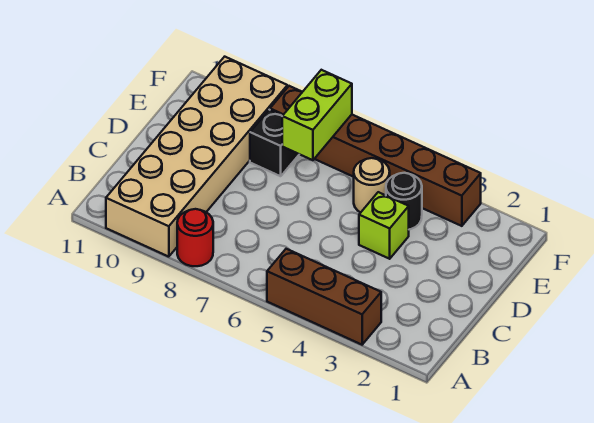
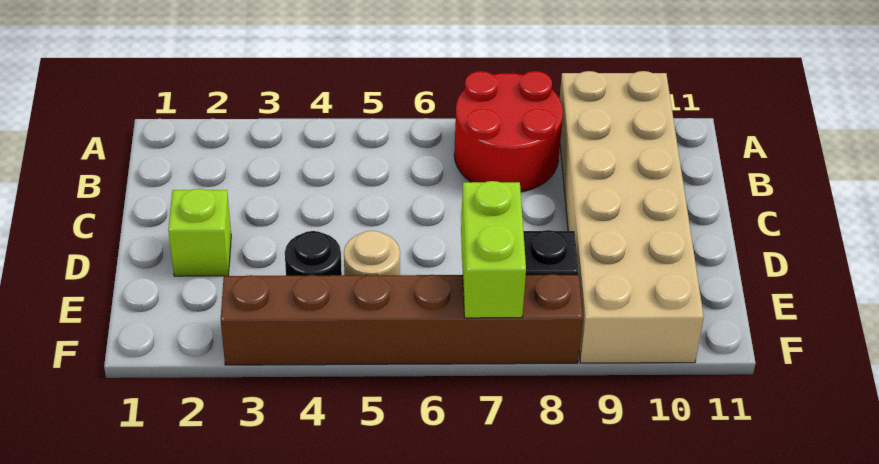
brown 1x3 brick [267,249,381,345] -> none
red 1x1 round brick [177,209,213,266] -> red 2x2 round brick [454,71,563,192]
lime 1x1 brick [359,192,409,259] -> lime 1x1 brick moved to [168,189,231,276]

